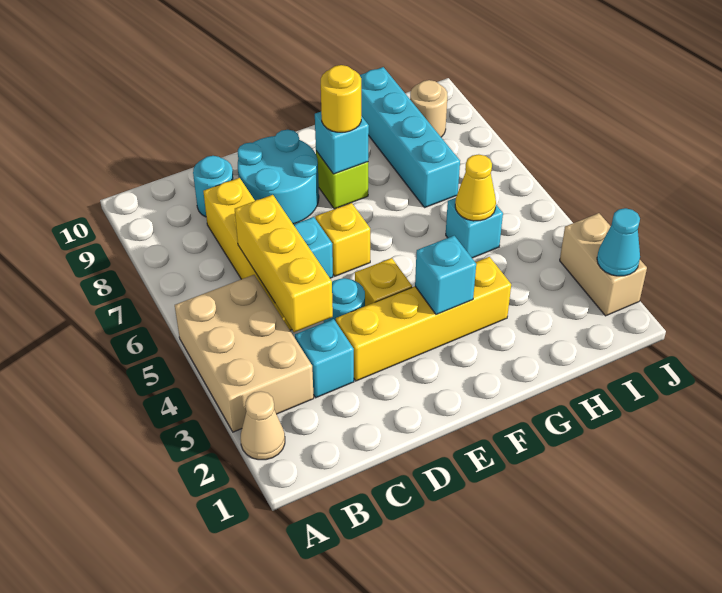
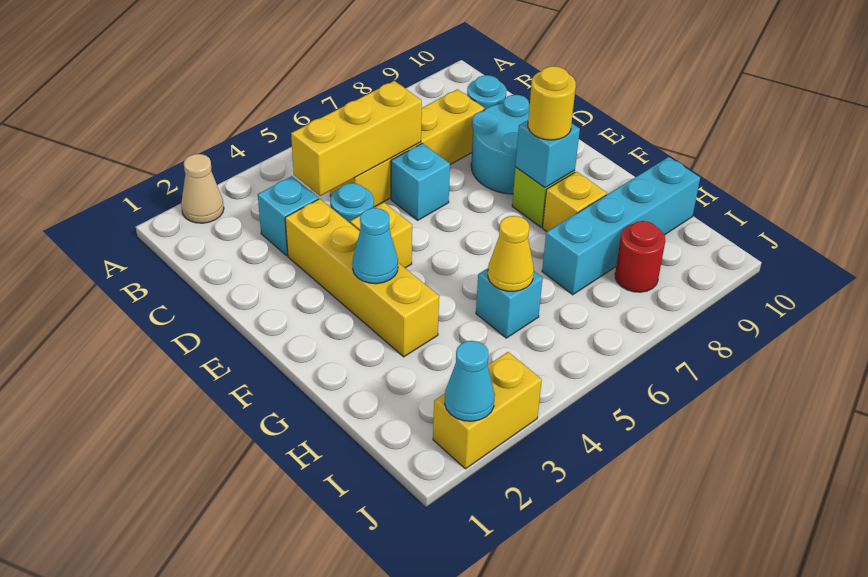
tan 2x3 brick [175,275,314,432] -> none
yellow 1x1 brick [316,203,370,276] -> yellow 1x1 brick moved to [543,172,607,232]
cyan 1x1 brick [415,236,476,314] -> cyan 1x1 cone [352,208,398,284]
none -> red 1x1 round brick [615,221,665,292]
tan 1x1 round brick [410,80,448,137] -> none
tan 1x2 brick [560,213,647,316] -> yellow 1x2 brick [433,352,542,469]

